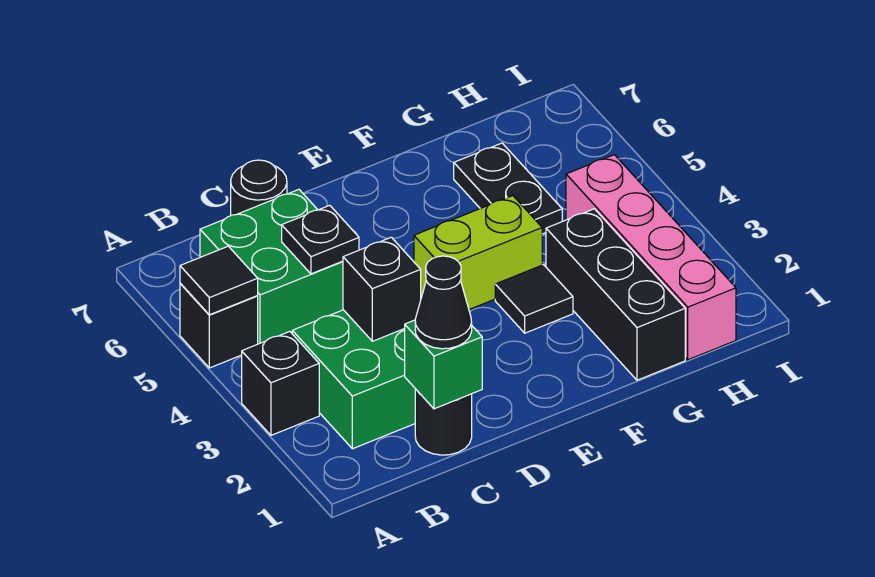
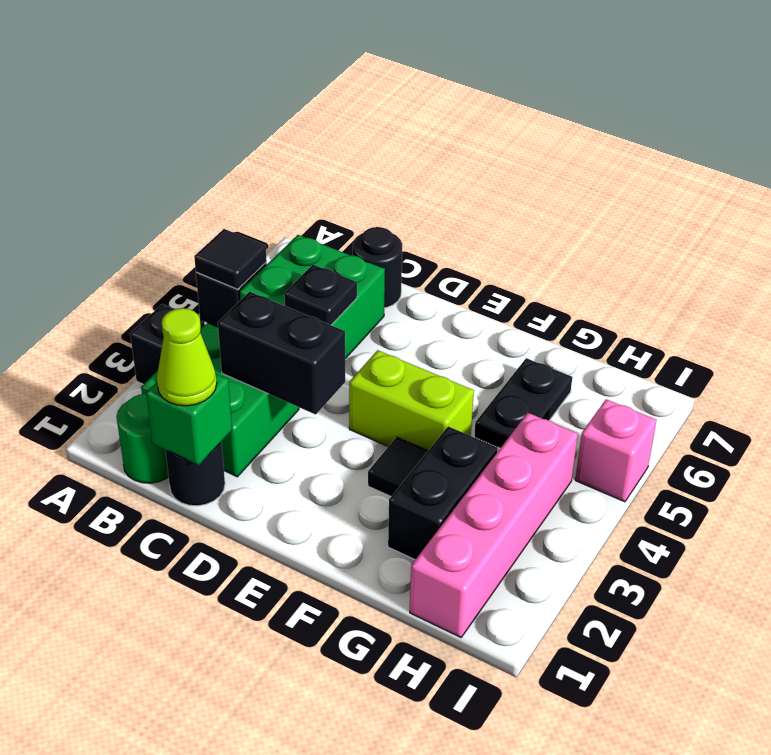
none -> green 1x1 round brick [117,394,168,483]
black 1x1 cone [415,256,472,349] -> lime 1x1 cone [157,308,217,406]
black 1x1 brick [343,237,421,341] -> black 1x2 brick [218,292,345,414]
black 1x3 brick [546,209,685,380] -> black 1x2 brick [388,426,498,560]
none -> pink 1x1 brick [575,399,656,502]

